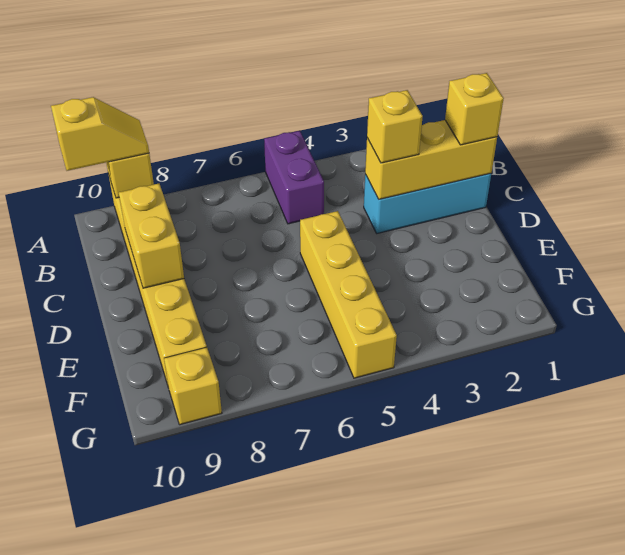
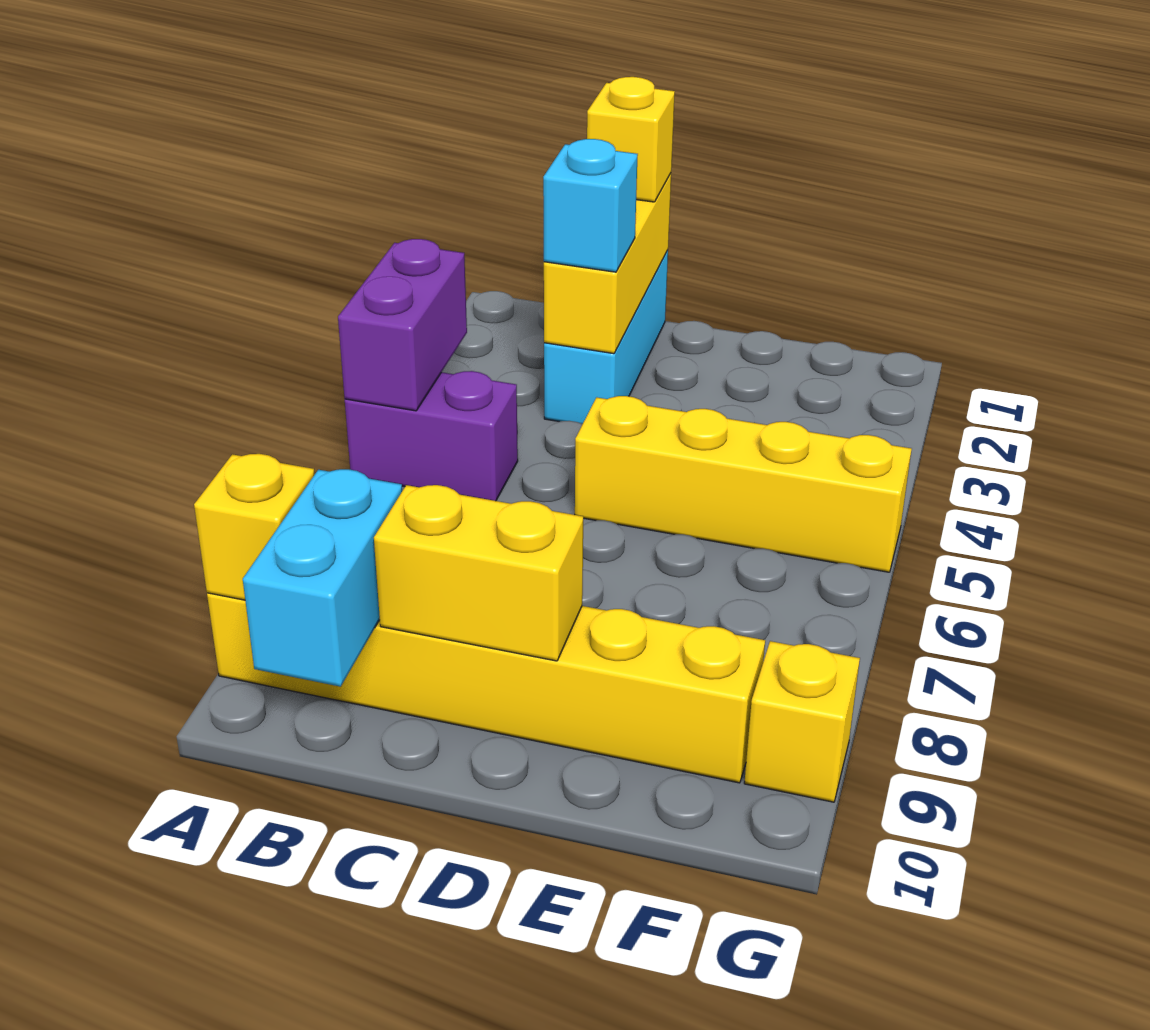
none -> purple 1x2 brick [338,239,467,411]
yellow 1x2 slope [51,97,149,171] -> none
none -> cyan 1x2 brick [243,469,402,687]
yellow 1x1 brick [367,90,423,163] -> cyan 1x1 brick [543,139,638,272]

